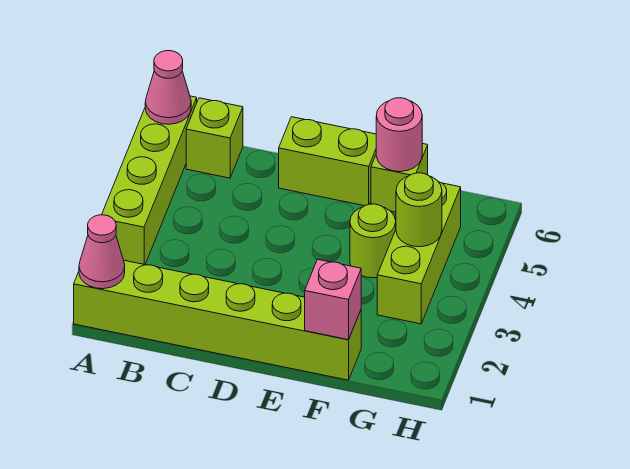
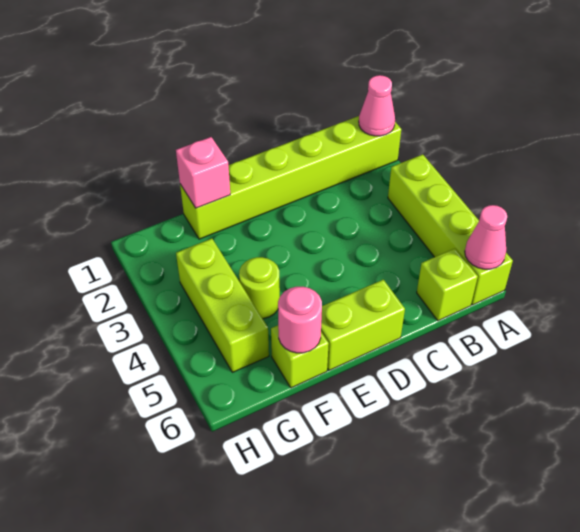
lime 1x1 round brick [396,173,442,247] -> none

